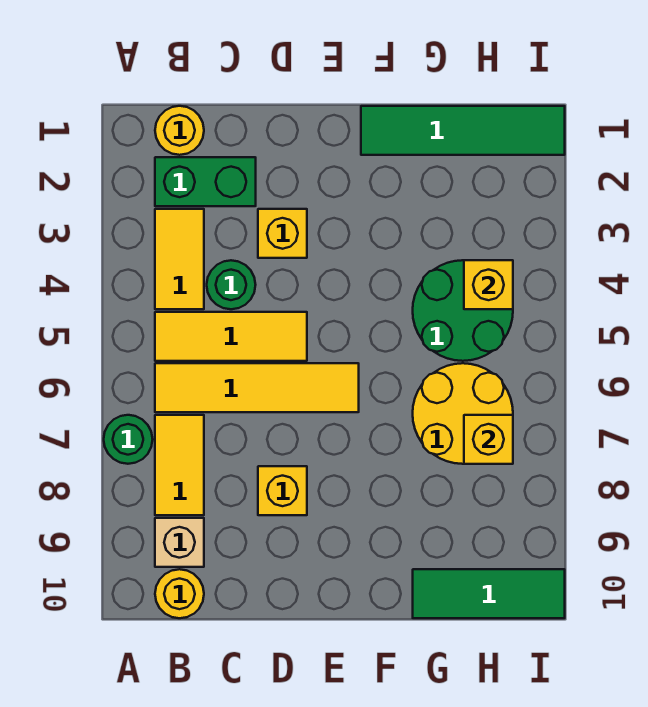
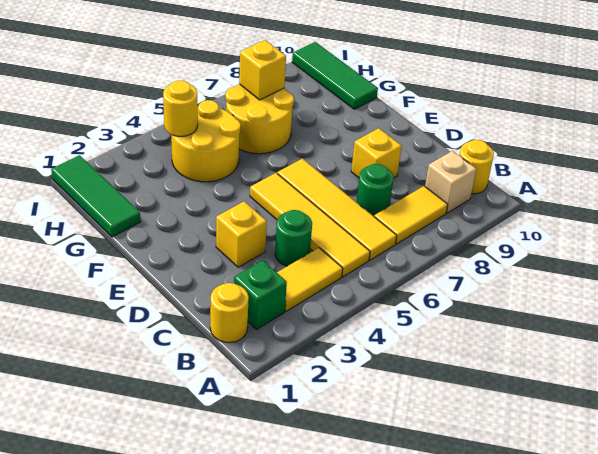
green 1x1 round brick [104,415,153,464] -> green 1x1 round brick moved to [357,164,394,216]
green 1x2 brick [155,157,256,206] -> green 1x1 brick [234,260,287,329]
yellow 1x3 tile [155,312,307,361] -> yellow 1x4 tile [250,173,370,277]
green 1x4 tile [361,106,565,155] -> green 1x3 tile [51,155,141,237]
green 2x2 round brick [413,260,513,361] -> yellow 2x2 round brick [171,100,241,182]
yellow 1x1 brick [464,260,513,309] -> yellow 1x1 round brick [163,80,198,136]

